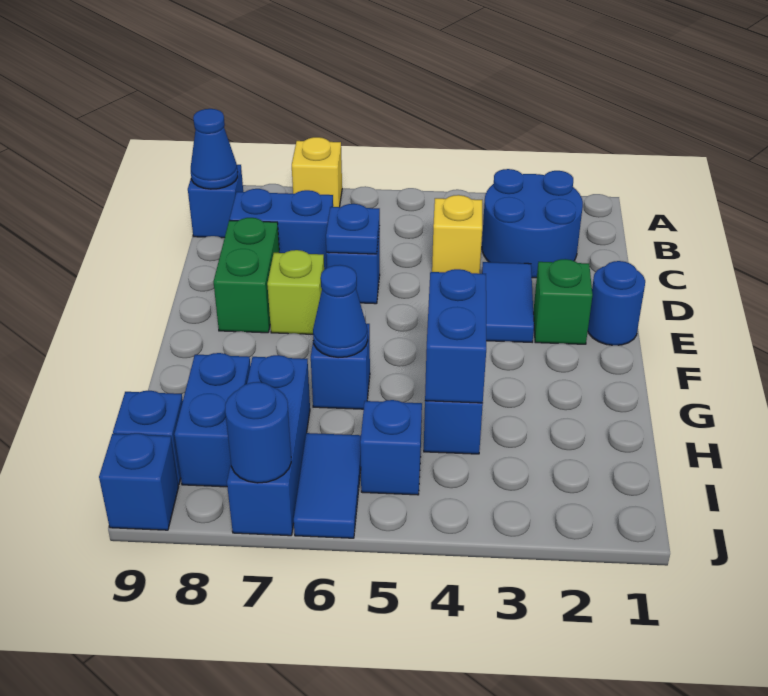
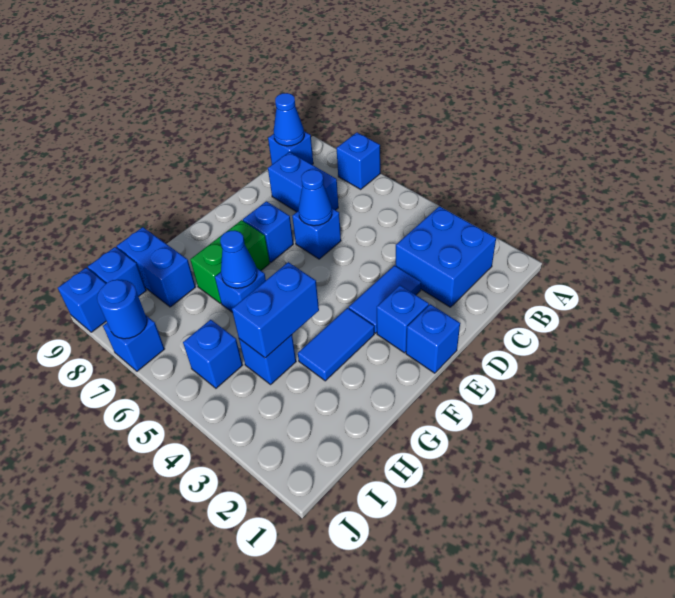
yellow 1x1 brick [292,137,342,207] -> blue 1x1 brick [337,133,380,189]
blue 2x2 round brick [482,169,583,278] -> blue 2x2 brick [396,206,496,307]
yellow 1x1 brick [432,195,482,274] -> none
blue 1x1 plate [326,204,380,254] -> blue 1x1 cone [299,170,332,226]
green 1x2 brick [214,218,279,333] -> green 1x2 brick moved to [190,220,270,303]
blue 1x1 round brick [588,261,645,345] -> blue 1x1 brick [406,304,460,373]
green 1x1 brick [534,259,593,344] -> blue 1x1 brick [377,285,429,353]
lime 1x1 brick [267,250,324,334] -> blue 1x1 brick [243,201,293,263]
blue 1x3 brick [227,355,310,536] -> blue 1x1 brick [103,316,164,371]
blue 1x2 brick [174,353,250,487] -> blue 1x2 brick turned to [117,227,195,307]
blue 1x2 tile [294,433,361,538] -> blue 1x2 tile moved to [298,308,374,381]

